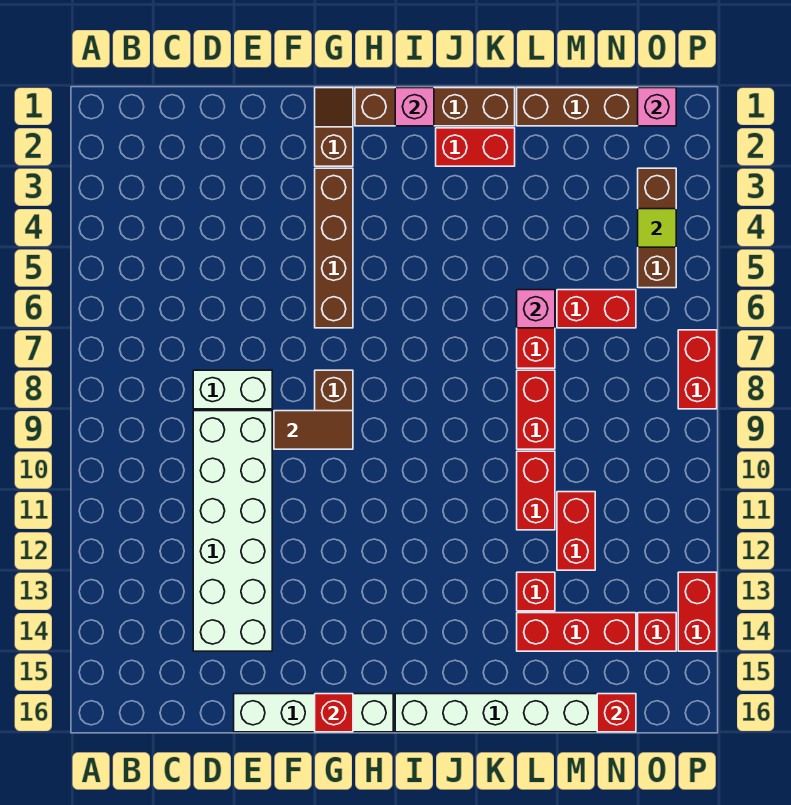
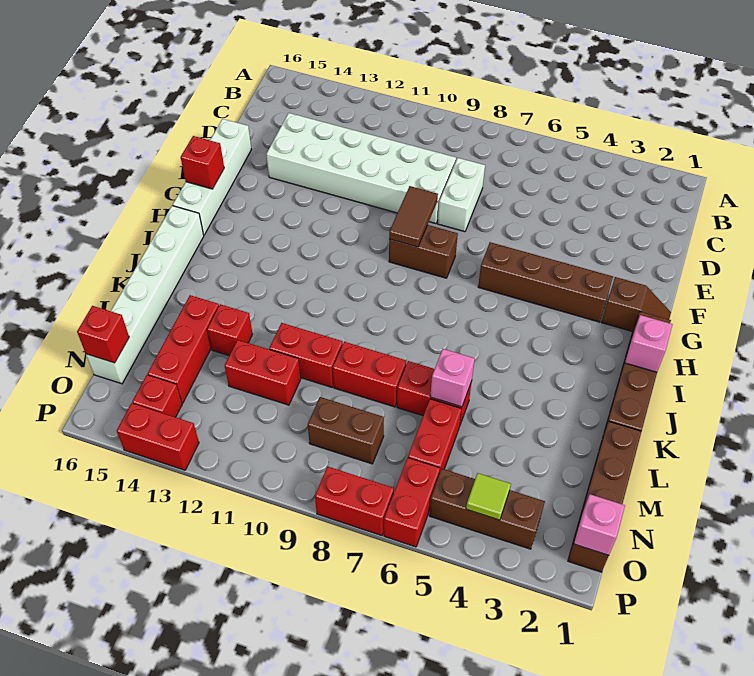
red 1x2 brick [436,128,515,166] -> red 1x2 brick moved to [384,458,440,547]
none -> brown 1x2 brick [308,397,384,464]

